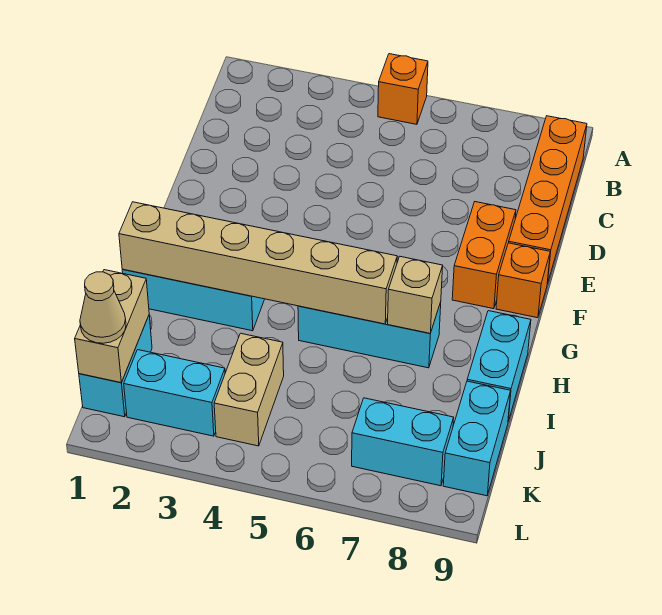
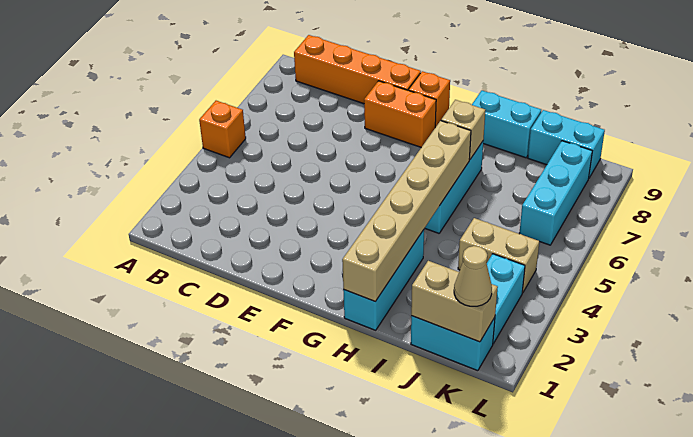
cyan 1x2 brick [352,398,454,486] -> cyan 1x3 brick [519,141,592,245]

